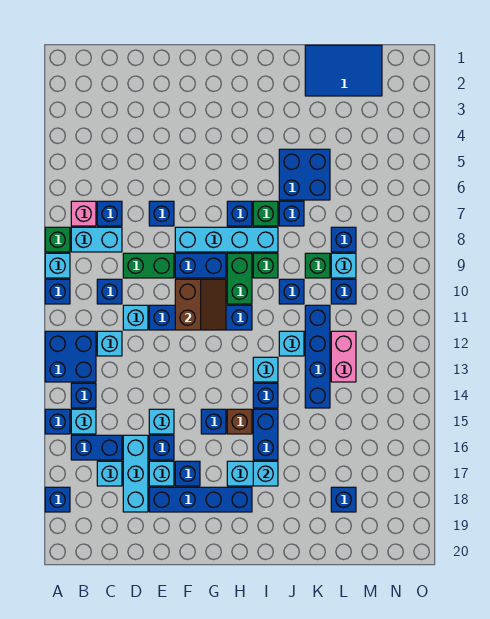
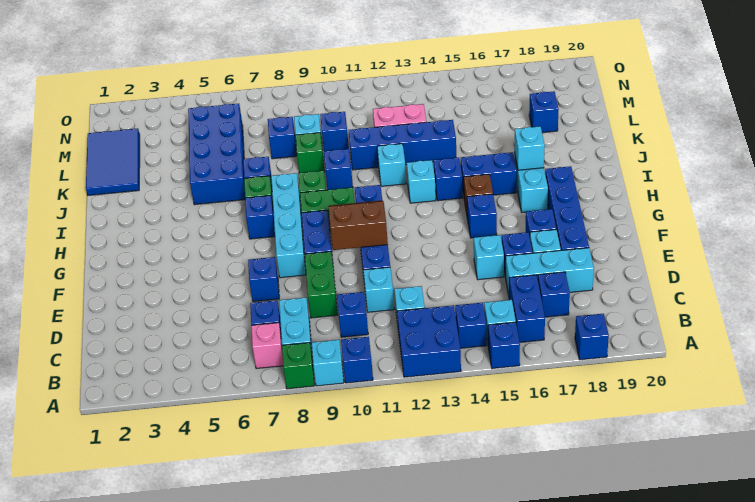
cyan 1x1 brick [97,461,122,486] -> blue 1x1 brick [538,272,570,317]
blue 2x2 brick [279,149,330,200] -> blue 2x4 brick [188,104,245,205]

